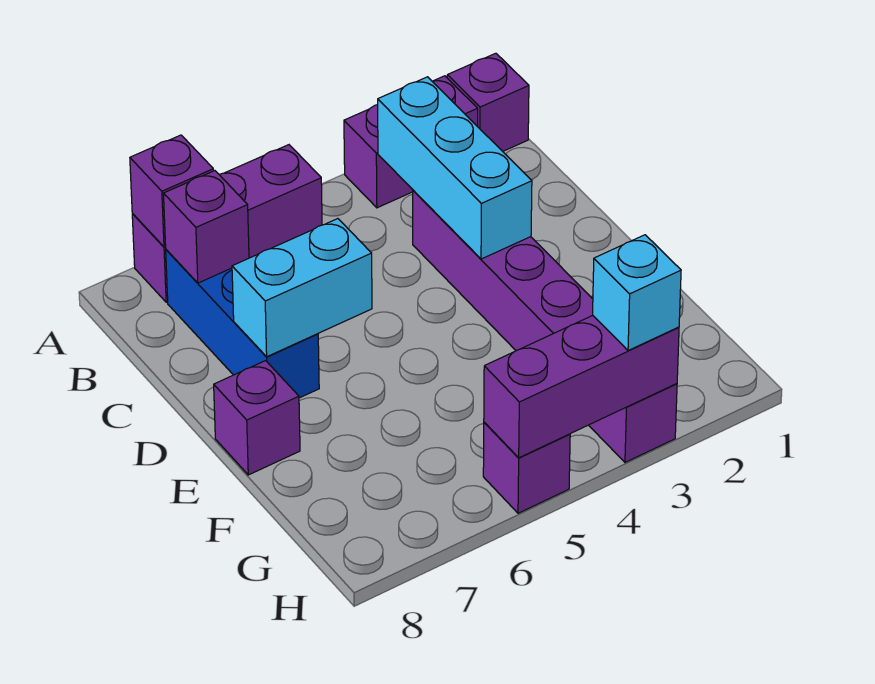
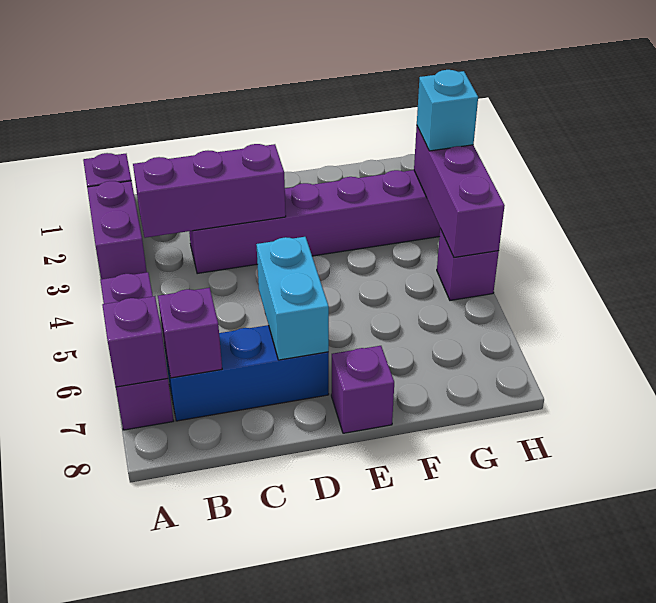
cyan 1x3 brick [378,77,532,259] -> purple 1x3 brick [133,144,286,238]

